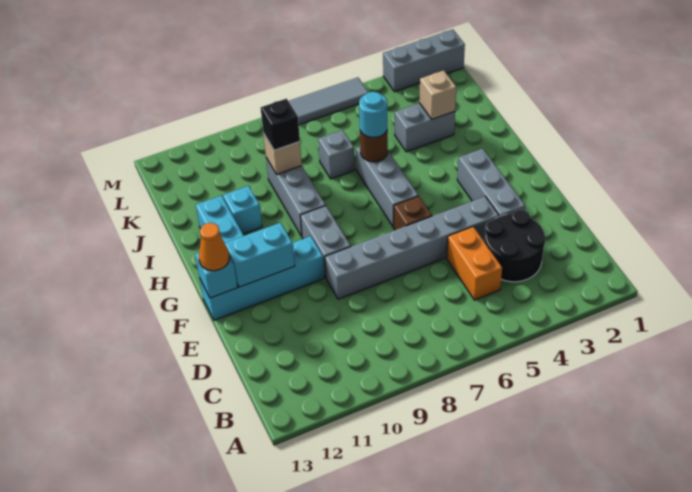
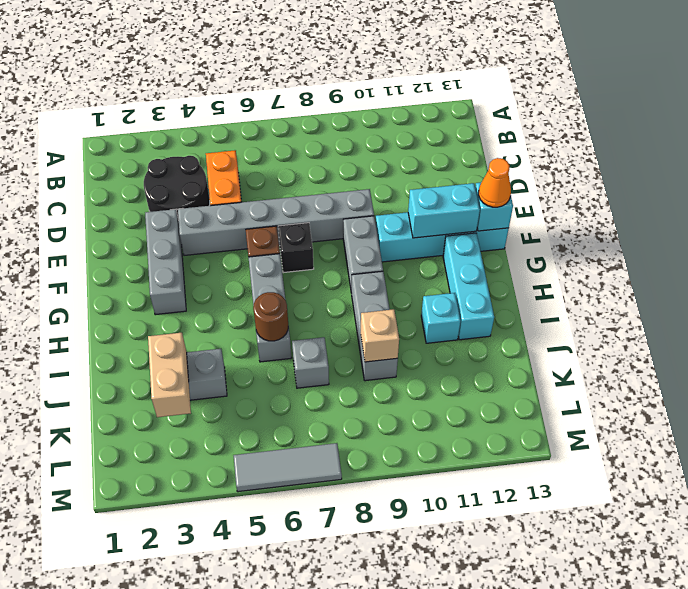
cyan 1x1 round brick [359,92,387,137] -> none
tan 1x1 brick [419,70,456,119] -> tan 1x2 brick [148,333,191,417]
black 1x1 brick [261,99,300,150] -> black 1x1 brick moved to [278,223,314,273]
grey 1x3 brick [383,29,465,92] -> none

